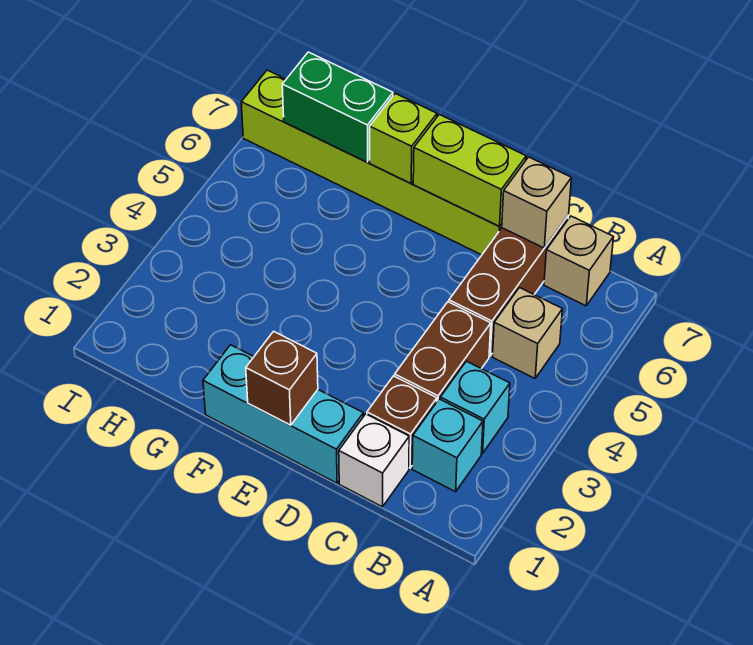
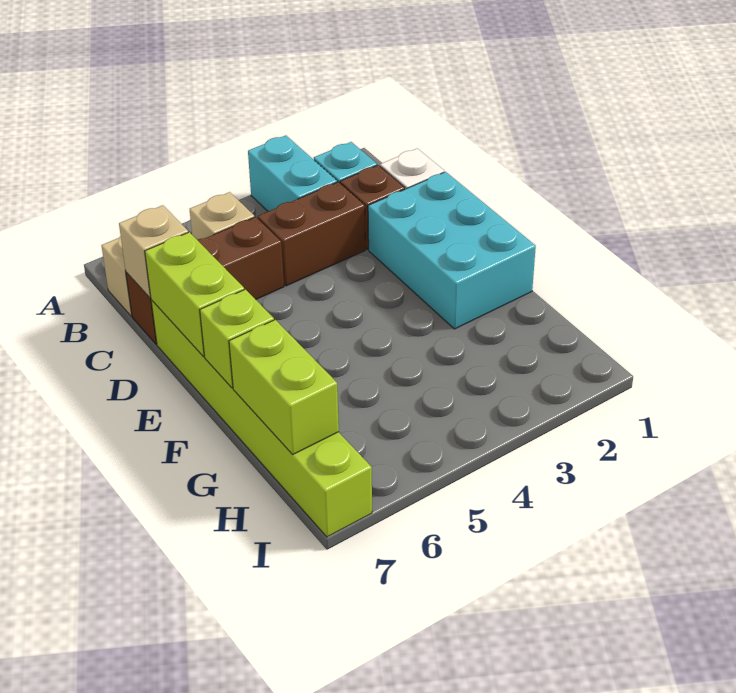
cyan 1x1 brick [440,361,510,453] -> cyan 1x2 brick [248,135,337,211]
cyan 1x3 brick [203,345,363,483] -> cyan 2x3 brick [368,172,536,329]
brown 1x1 brick [246,331,318,425] -> none
green 1x2 brick [282,52,393,162] -> lime 1x2 brick [229,320,339,455]

